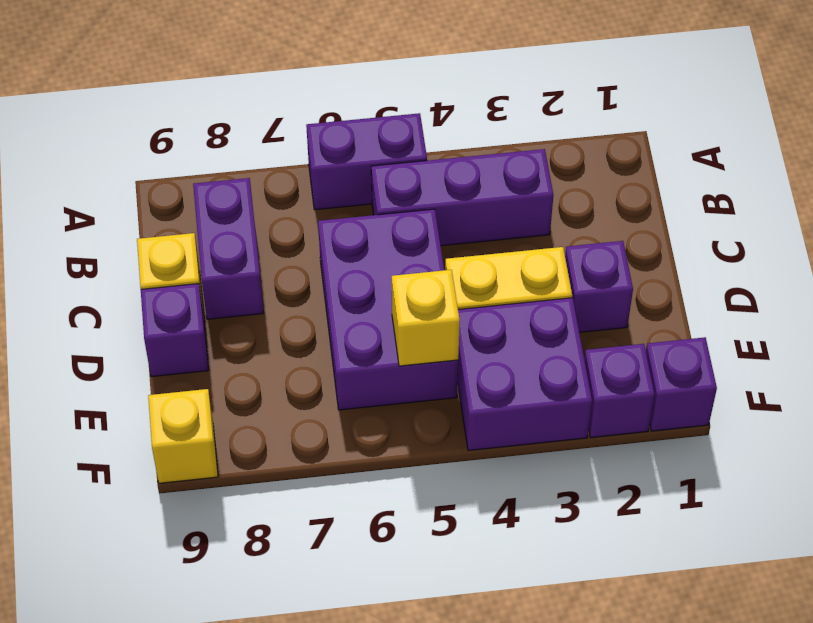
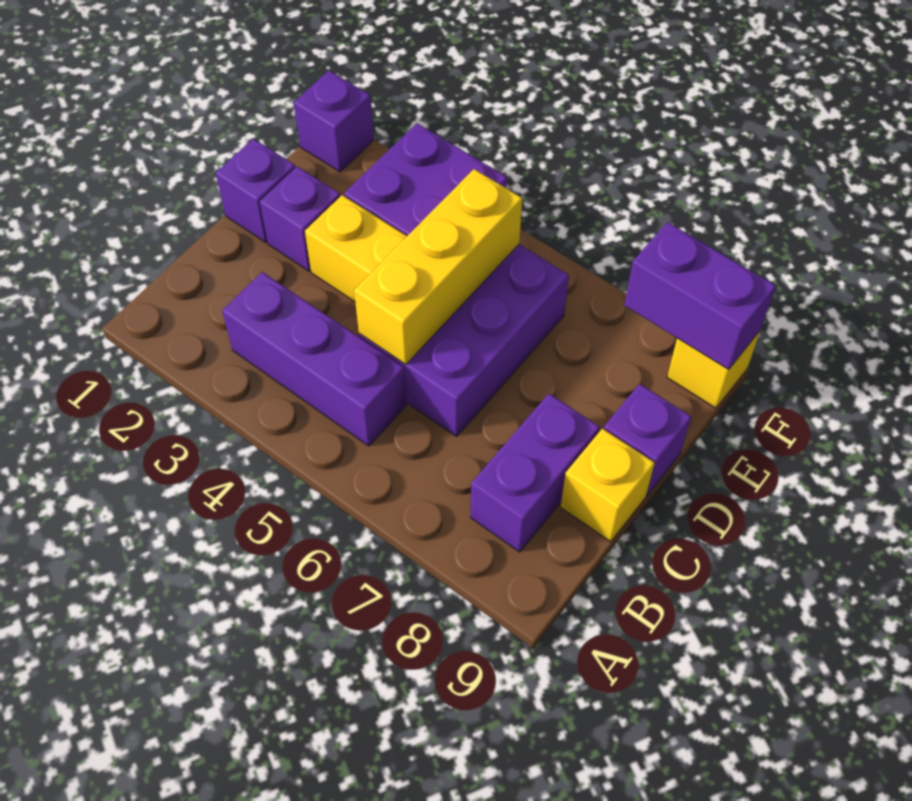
purple 1x2 brick [306,113,427,210] -> purple 1x2 brick moved to [625,222,776,370]
yellow 1x1 brick [392,270,460,366] -> yellow 1x3 brick [354,169,522,364]
purple 1x1 brick [584,344,655,438] -> purple 1x1 brick moved to [216,139,295,242]

